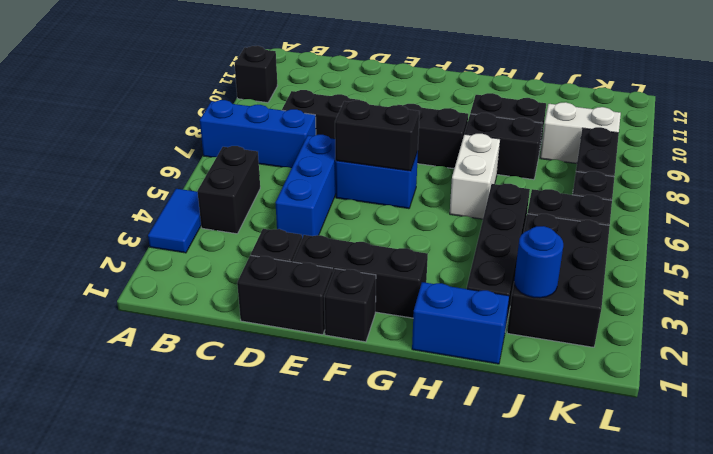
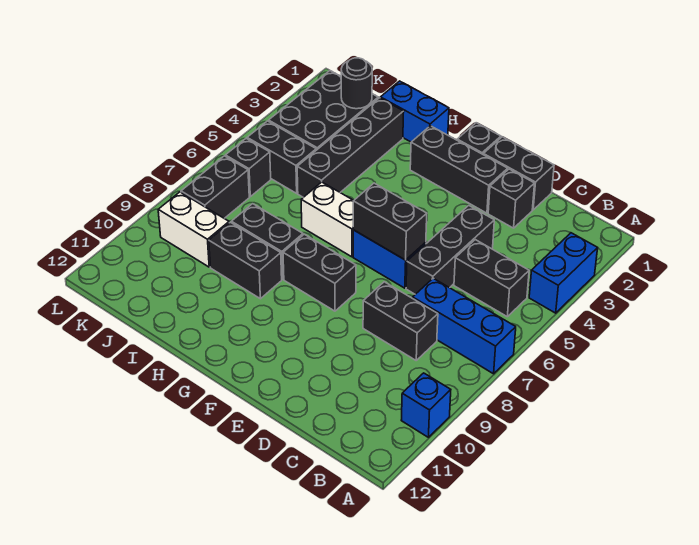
blue 1x2 tile [148,189,201,253] -> blue 1x2 brick [529,233,598,313]
black 1x1 brick [235,46,277,103] -> blue 1x1 brick [401,373,451,437]
black 1x2 brick [197,146,260,234] -> black 1x2 brick turned to [454,240,529,317]
blue 1x3 brick [275,135,336,238] -> black 1x3 brick [406,206,494,294]
white 1x2 brick [450,134,500,219] -> white 1x2 brick turned to [301,182,354,257]
blue 1x1 round brick [514,226,563,298] -> black 1x1 round brick [341,58,372,109]

